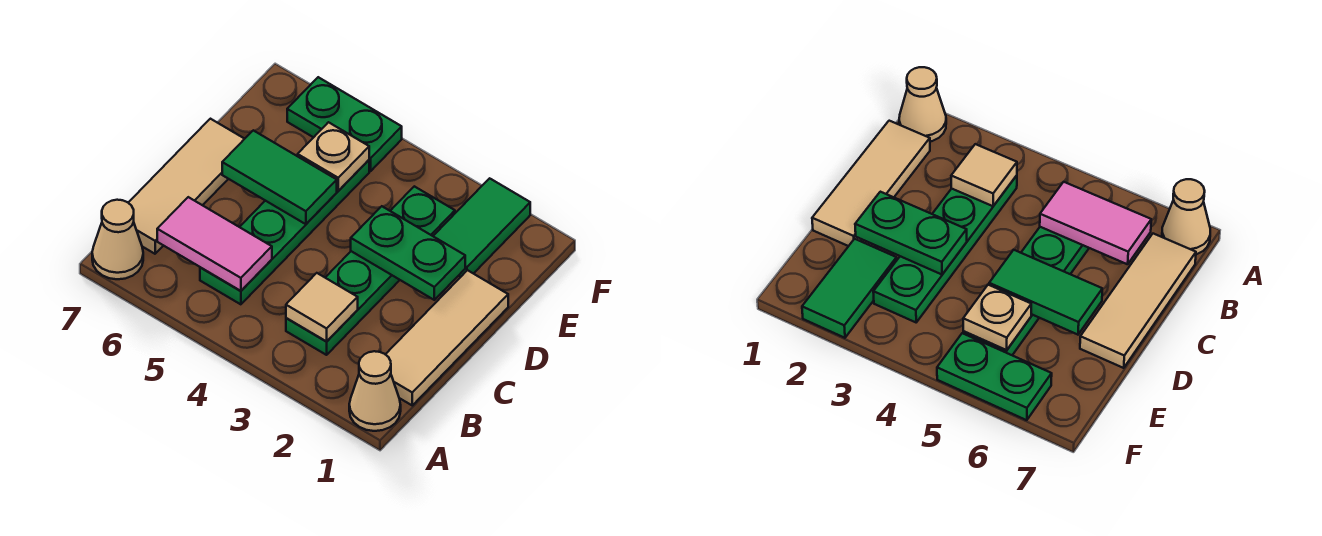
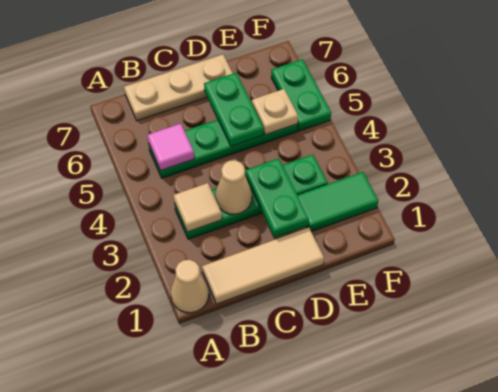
tan 1x1 cone [92,200,143,279] -> tan 1x1 cone moved to [215,160,252,214]
pink 1x2 tile [157,197,272,291] -> pink 1x1 tile [147,124,194,170]
tan 1x3 tile [128,119,245,254] -> tan 1x3 plate [124,55,233,121]
green 1x2 tile [222,130,337,224] -> green 1x2 plate [204,73,264,146]

